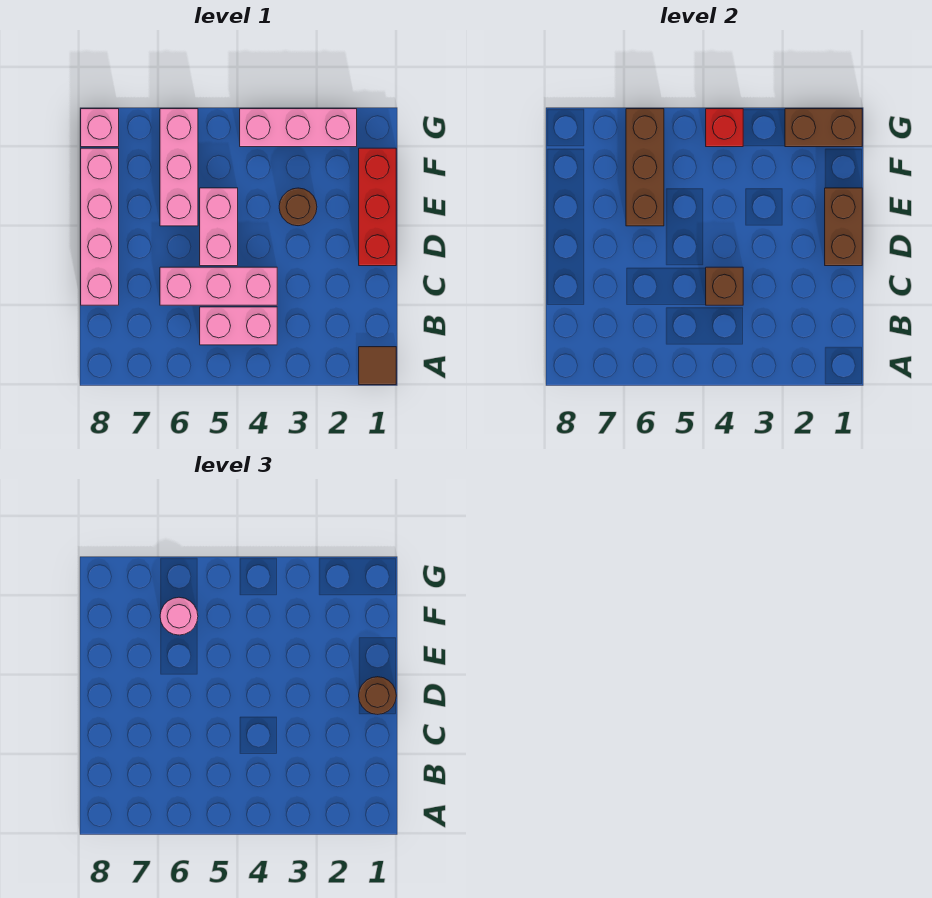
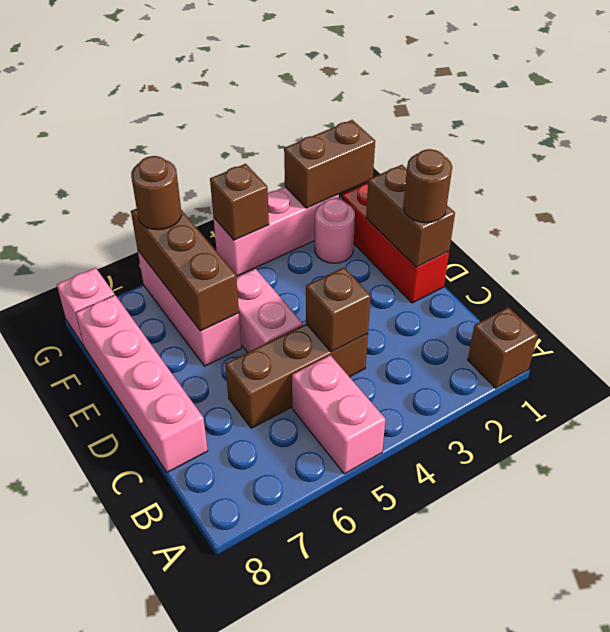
brown 1x1 tile [359,347,396,385] -> brown 1x1 brick [468,307,538,388]
pink 1x2 brick [200,307,277,345] -> pink 1x2 brick turned to [292,355,386,474]
pink 1x3 brick [160,267,277,305] -> brown 1x3 brick [225,324,368,428]
brown 1x1 round brick [279,188,317,226] -> brown 1x1 round brick moved to [131,156,182,230]
pink 1x1 round brick [160,597,198,635] -> pink 1x1 round brick moved to [315,199,355,263]
red 1x1 brick [706,109,743,147] -> brown 1x1 brick [210,164,269,240]

